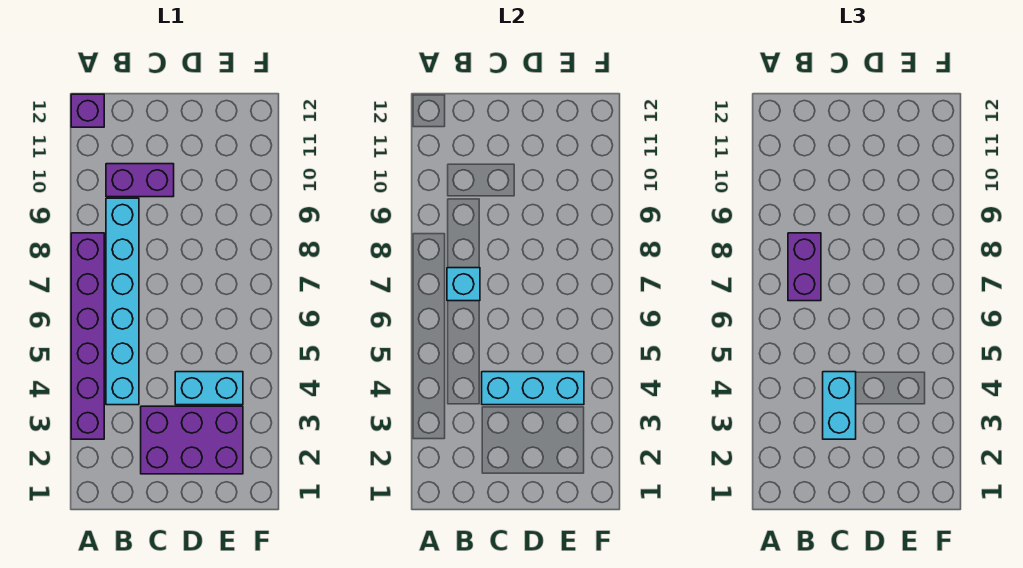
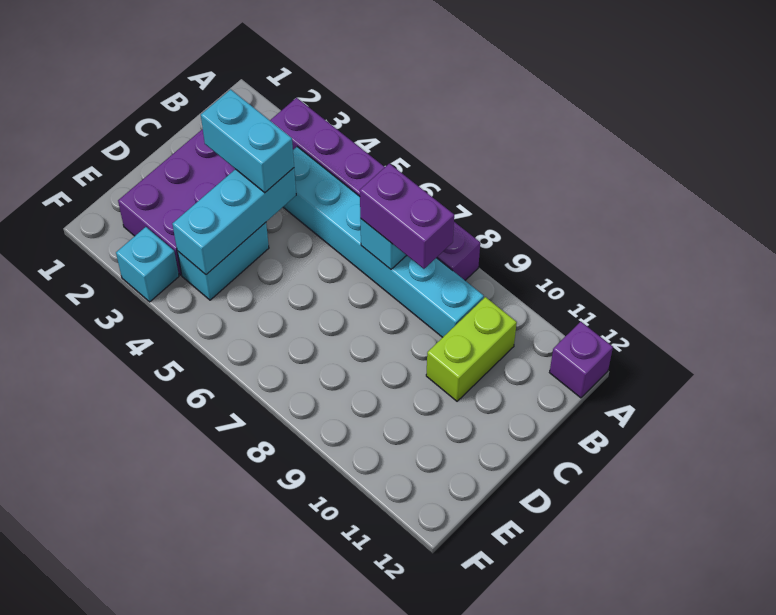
purple 1x2 brick [106,164,174,197] -> lime 1x2 brick [426,297,517,401]
none -> cyan 1x1 brick [116,227,179,302]

